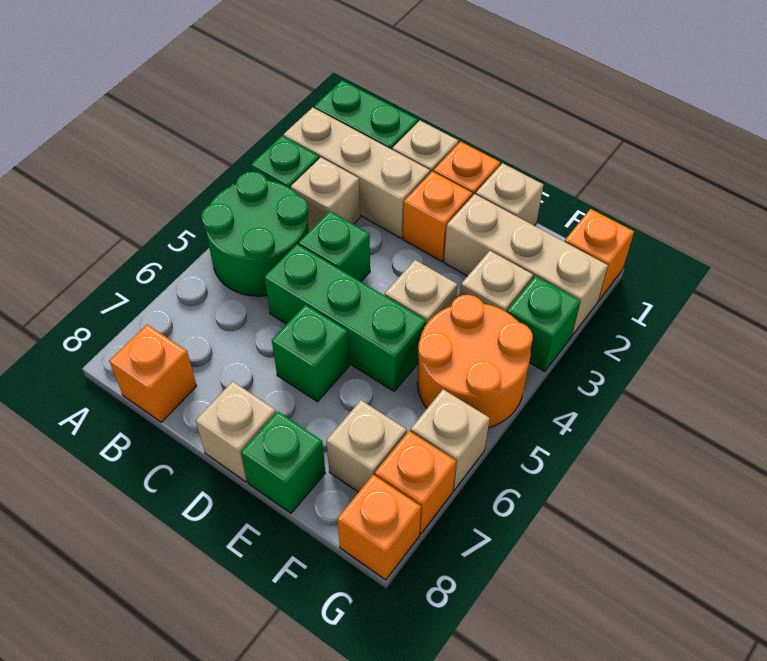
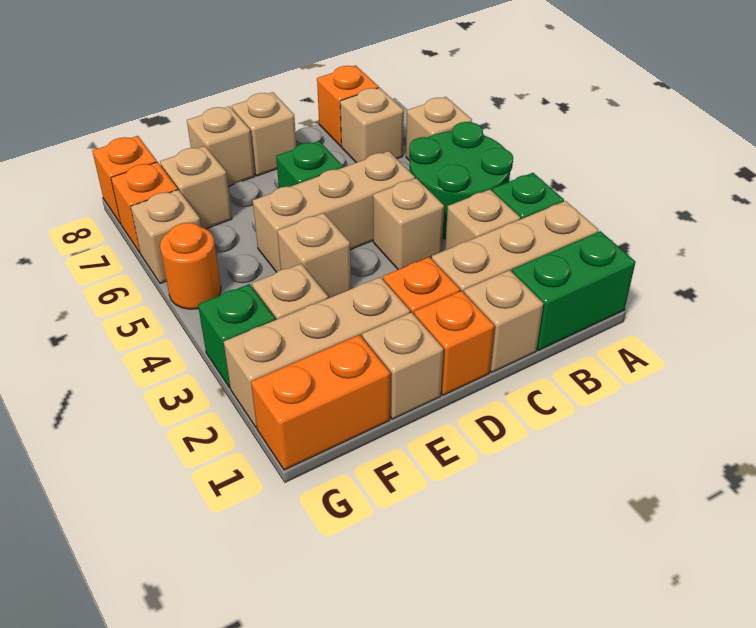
none -> tan 1x1 brick [406,97,472,161]
none -> tan 1x1 brick [340,88,404,163]
green 1x1 brick [299,211,370,281] -> tan 1x1 brick [373,178,444,270]
green 1x3 brick [264,244,426,391] -> tan 1x3 brick [253,151,415,272]
green 1x1 brick [241,411,325,513] -> tan 1x1 brick [187,106,255,186]
orange 2x2 round brick [417,295,533,428] -> orange 1x1 round brick [160,223,221,309]
orange 1x1 brick [565,209,634,301] -> orange 1x2 brick [251,335,390,470]

